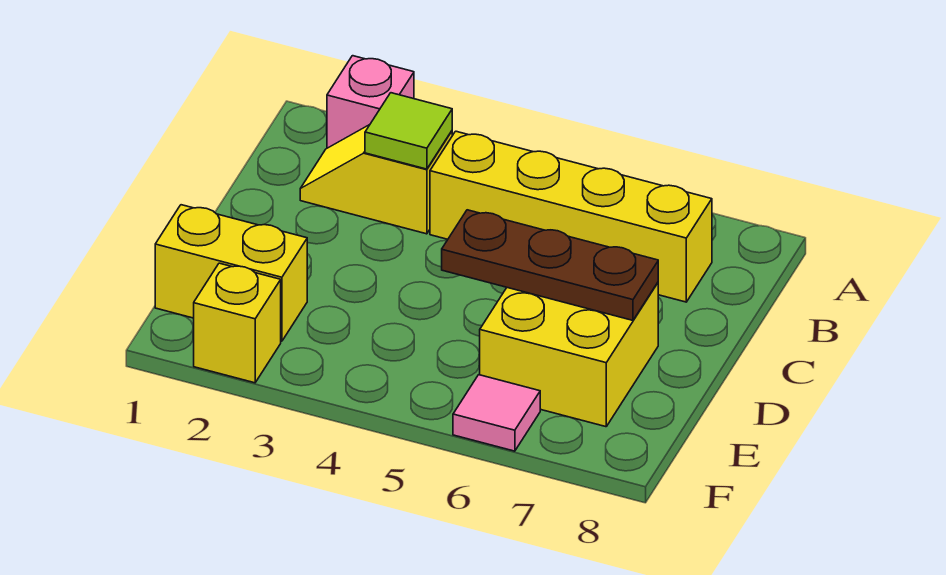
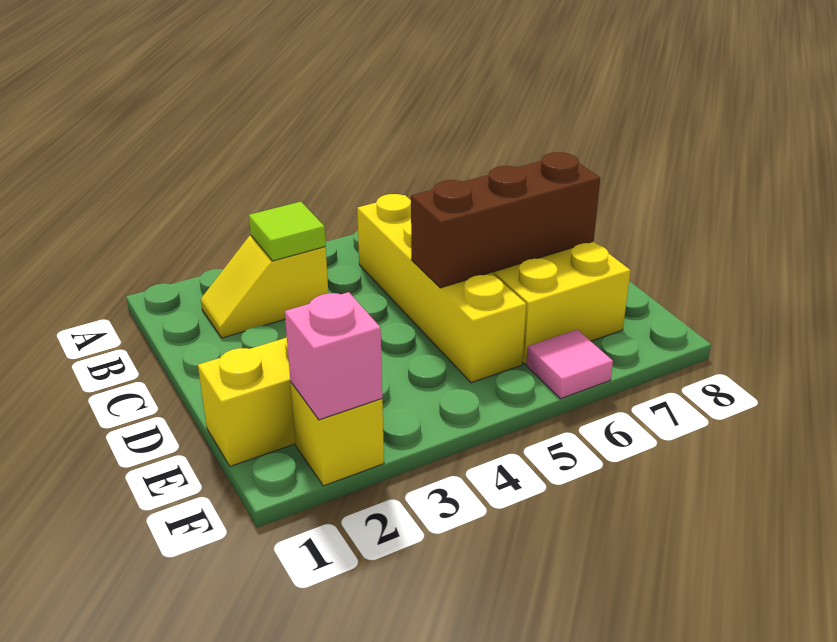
pink 1x1 brick [327,56,414,148] -> pink 1x1 brick moved to [285,292,382,420]
yellow 1x4 brick [430,131,712,302] -> yellow 1x4 brick turned to [357,194,526,383]
brown 1x3 plate [442,210,658,320] -> brown 1x3 brick [411,152,600,288]

